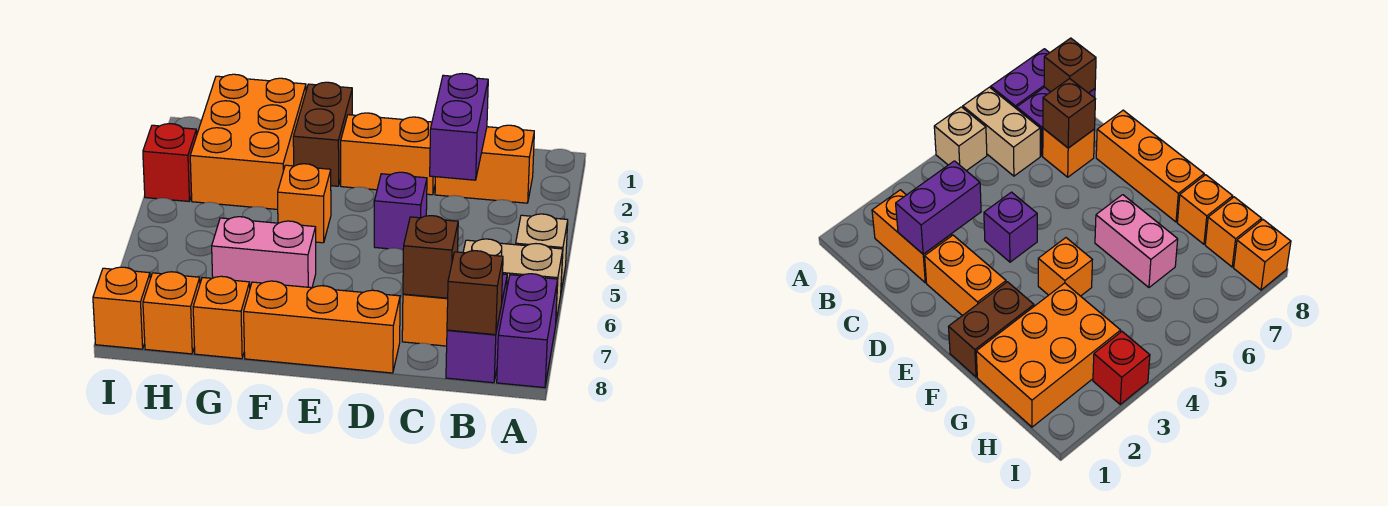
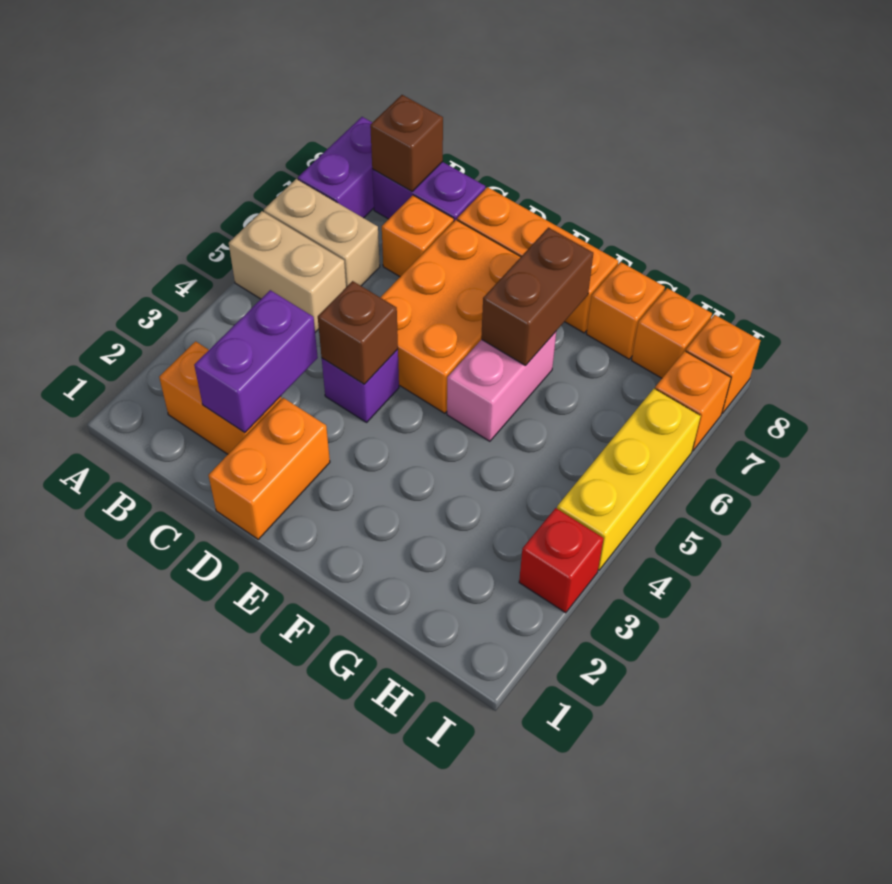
tan 1x1 brick [516,214,568,291] -> tan 1x2 brick [229,211,346,332]
purple 1x2 brick [446,274,507,383] -> purple 1x2 brick turned to [372,162,485,221]
brown 1x1 brick [403,216,458,298] -> brown 1x1 brick moved to [318,281,398,384]
orange 1x2 brick [341,113,435,195] -> orange 1x2 brick turned to [208,398,330,539]
brown 1x2 brick [293,82,352,186] -> brown 1x2 brick moved to [481,228,593,366]
orange 1x1 brick [278,164,331,243] -> orange 1x1 brick moved to [655,351,731,451]
pink 1x2 brick [212,217,316,288] -> pink 1x2 brick turned to [447,332,556,441]
orange 2x3 brick [190,74,306,209] -> orange 2x3 brick moved to [380,220,520,413]
none -> yellow 1x3 brick [557,389,701,570]

